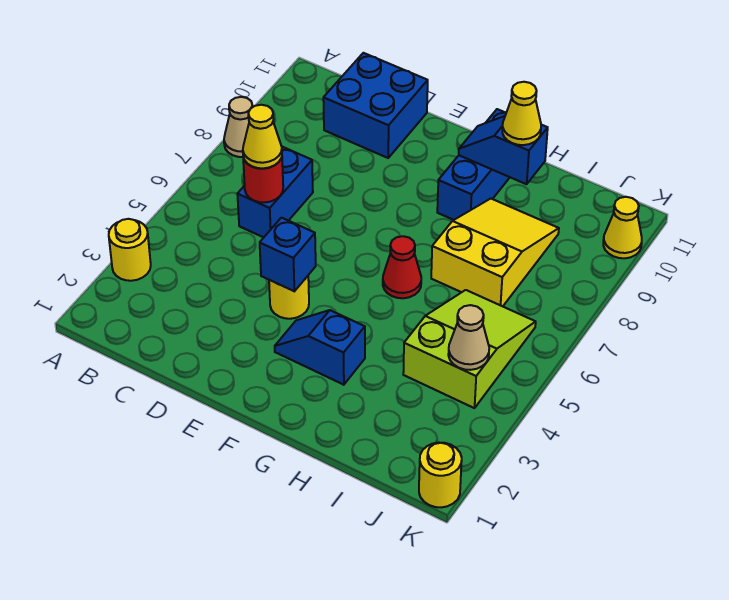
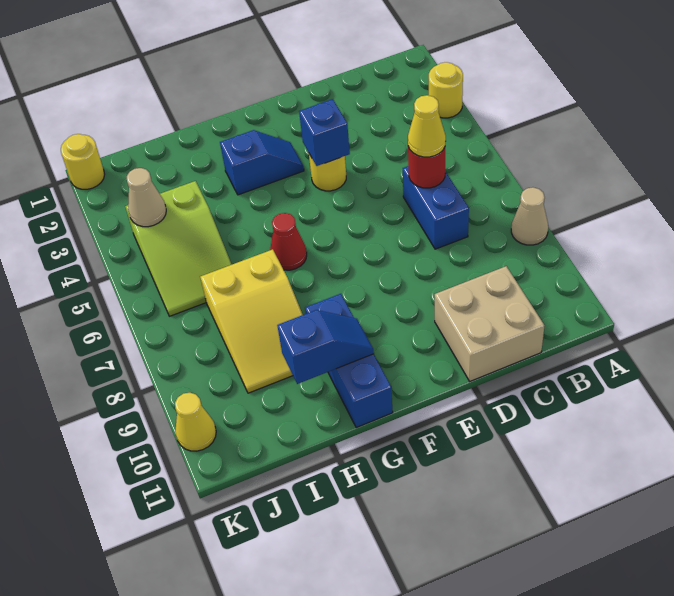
blue 2x2 brick [323,53,428,158] -> tan 2x2 brick [435,266,545,381]
yellow 1x1 cone [502,82,541,145] -> none

